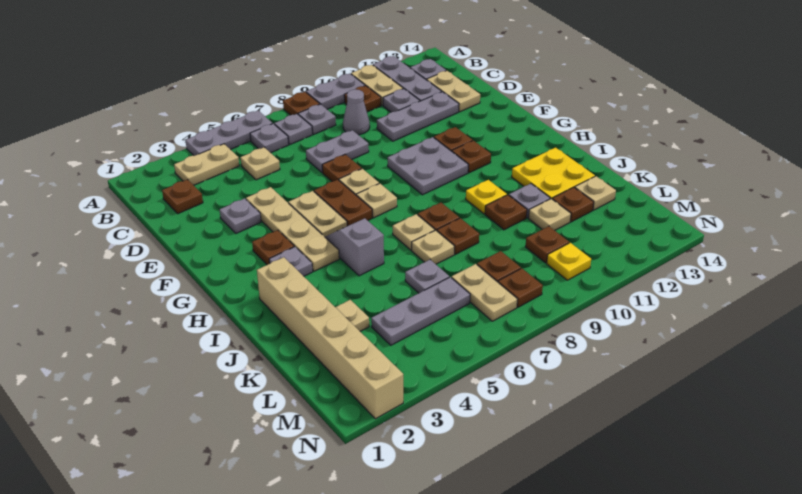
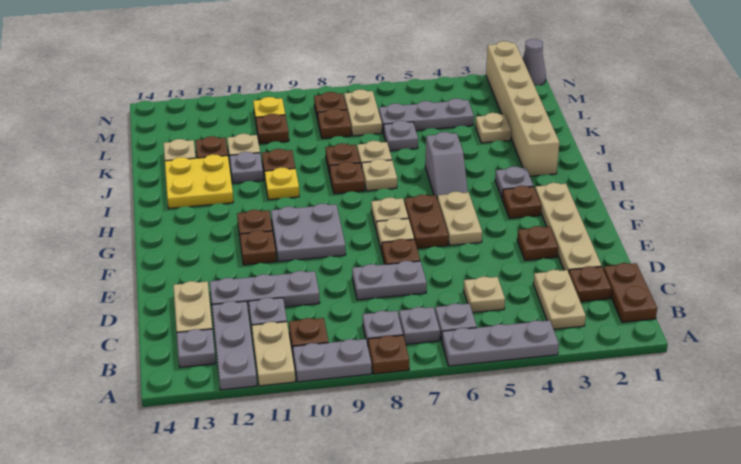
none -> brown 1x2 plate [603,263,657,322]
tan 1x2 plate [174,144,239,185] -> tan 1x2 plate turned to [533,270,586,329]
grey 1x1 cone [343,89,370,135] -> grey 1x1 cone moved to [523,39,546,86]
grey 1x1 plate [220,198,261,233] -> brown 1x1 plate [517,226,558,260]
tan 1x4 plate [246,187,339,271] -> tan 1x4 plate moved to [535,183,601,273]

